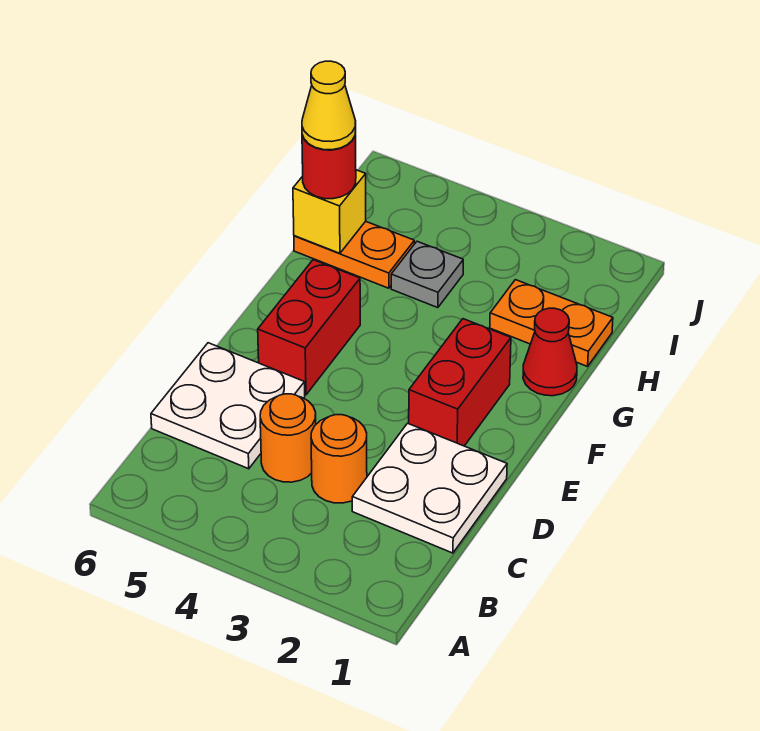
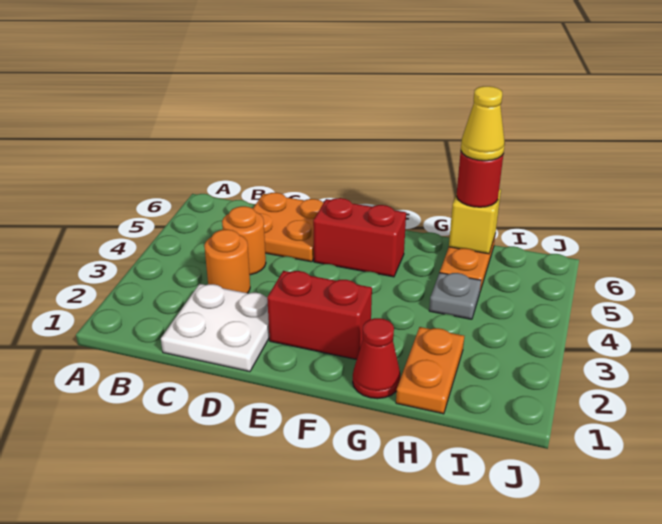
white 2x2 plate [151,343,305,469] -> orange 2x2 plate [253,193,323,262]

